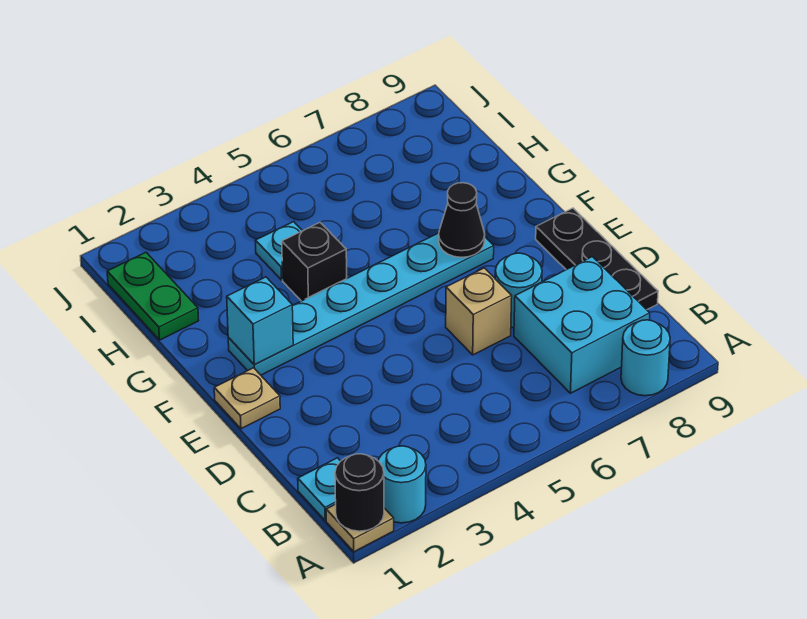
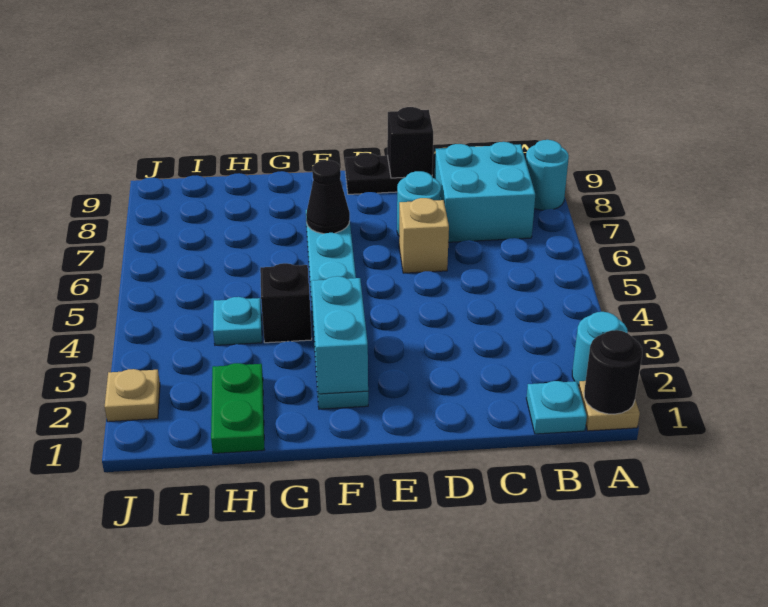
none -> black 1x1 brick [387,107,433,178]
tan 1x1 plate [214,368,280,429] -> tan 1x1 plate moved to [105,369,160,422]
cyan 1x1 brick [227,277,293,365] -> cyan 1x2 brick [311,276,368,394]
green 1x2 plate [107,253,199,340] -> green 1x2 plate turned to [211,363,264,454]

